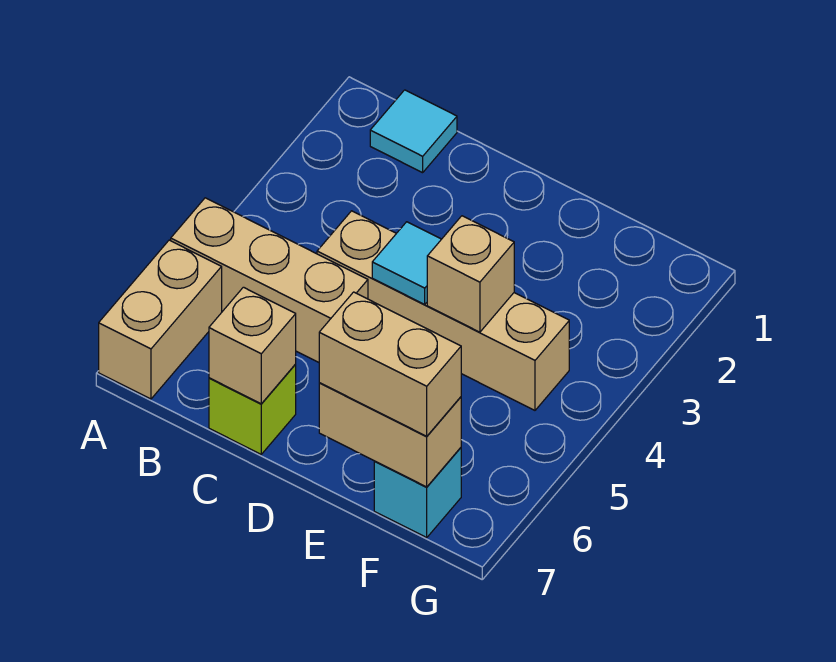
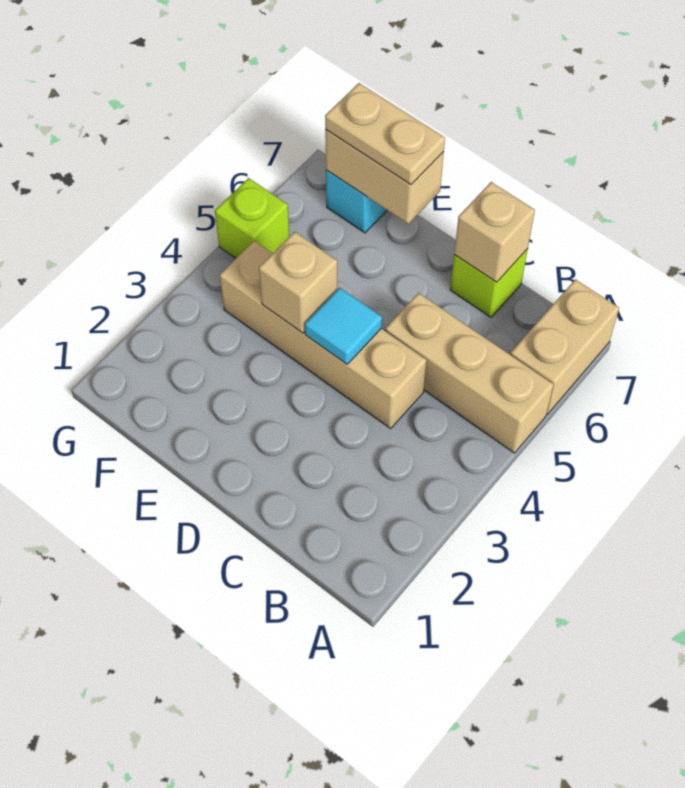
cyan 1x1 tile [370,90,457,173] -> none
tan 1x2 brick [319,292,461,436] -> tan 1x2 plate [325,83,445,185]
none -> lime 1x1 brick [215,178,289,258]

